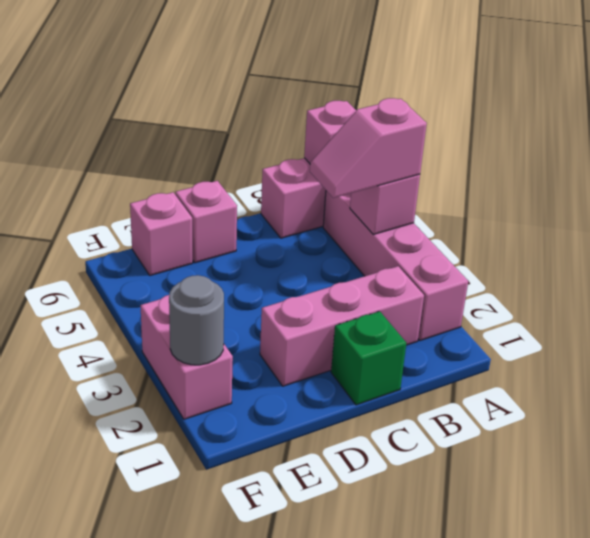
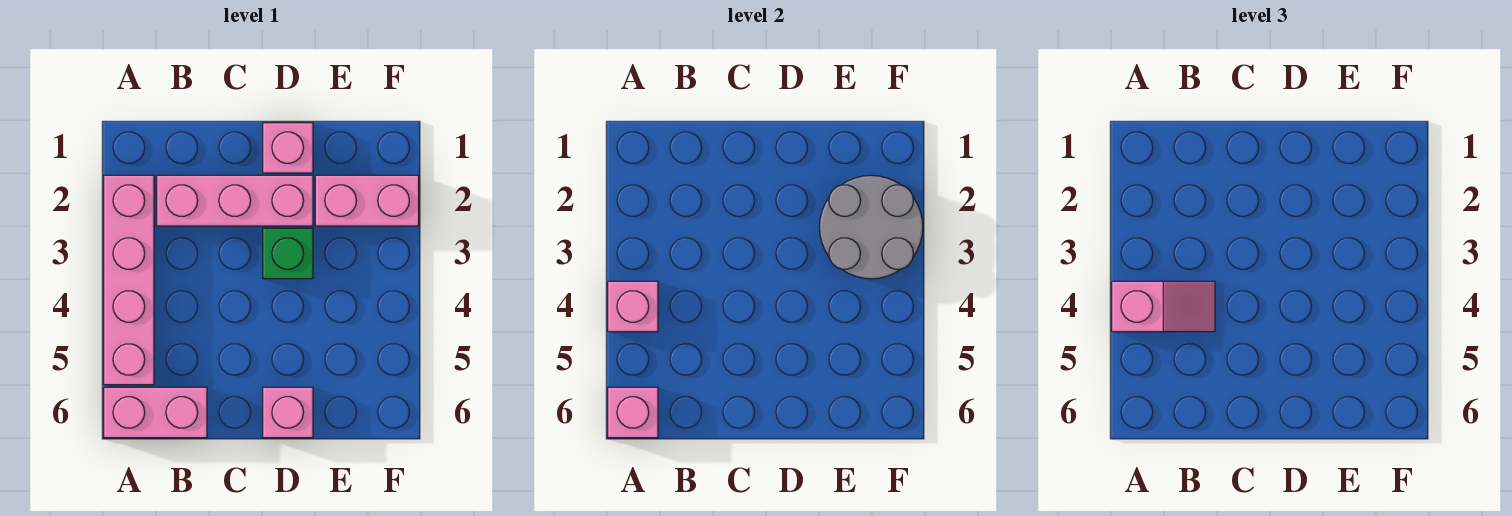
green 1x1 brick [331,311,406,405] -> green 1x1 brick moved to [263,228,313,279]
pink 1x1 brick [130,192,193,275] -> pink 1x1 brick moved to [263,123,313,173]
pink 1x2 brick [141,295,233,419] -> pink 1x2 brick turned to [315,175,419,226]
grey 1x1 round brick [169,275,224,365] -> grey 2x2 round brick [819,175,923,279]

